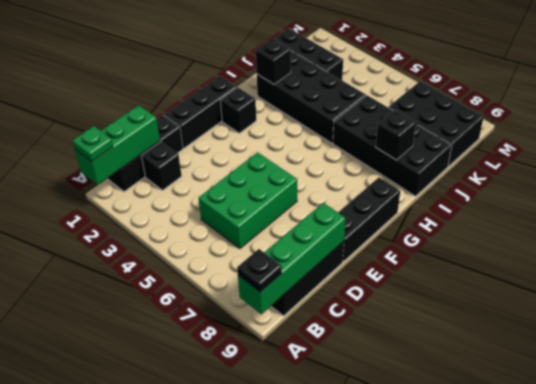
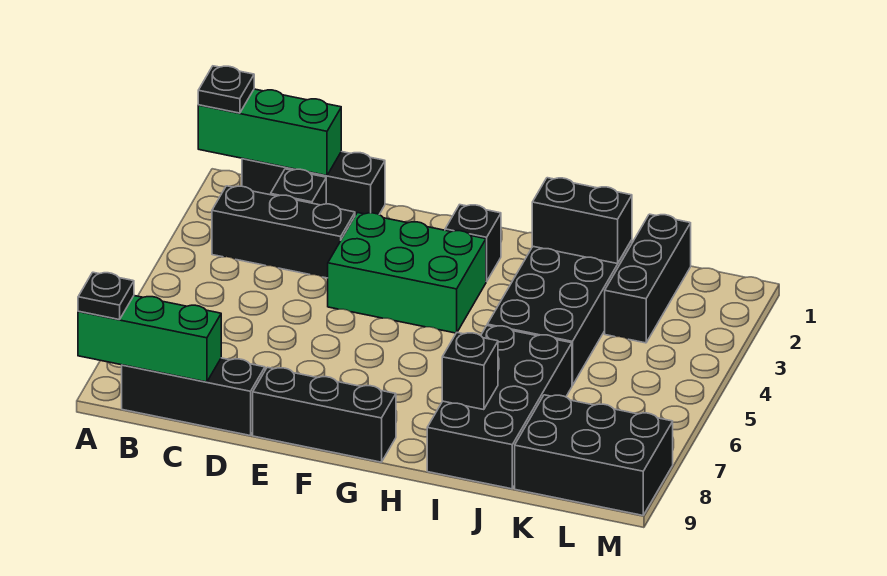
green 1x1 plate [72,126,113,161] -> black 1x1 plate [198,66,254,113]
green 1x4 brick [238,203,346,314] -> green 1x3 brick [78,296,221,382]
green 2x3 brick [198,152,297,249] -> green 2x3 brick moved to [328,213,486,333]
black 1x3 brick [164,76,237,148] -> black 1x3 brick moved to [212,186,355,278]
black 1x1 brick [256,38,291,84] -> black 1x2 brick [532,178,632,264]
black 2x3 brick [388,81,484,166] -> black 2x3 brick turned to [515,395,673,515]

